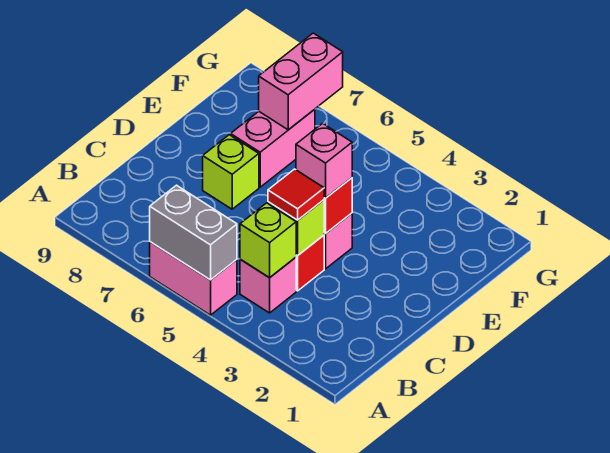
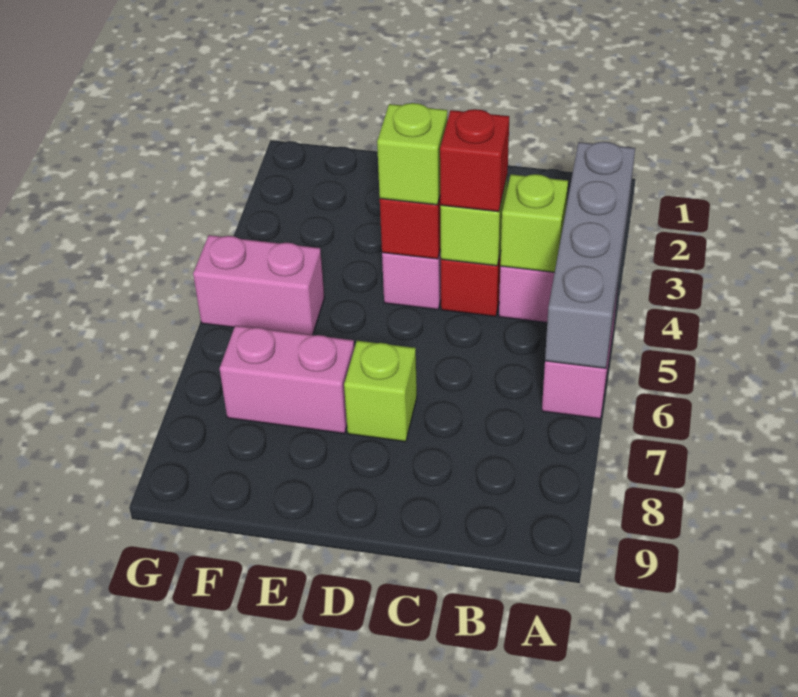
grey 1x2 brick [150,185,237,280] -> grey 1x4 brick [545,142,635,368]
red 1x1 tile [268,169,324,220] -> red 1x1 brick [440,109,509,212]
pink 1x1 brick [296,123,352,198] -> lime 1x1 brick [377,103,447,205]
pink 1x2 brick [259,33,343,130] -> pink 1x2 brick moved to [193,235,324,335]

